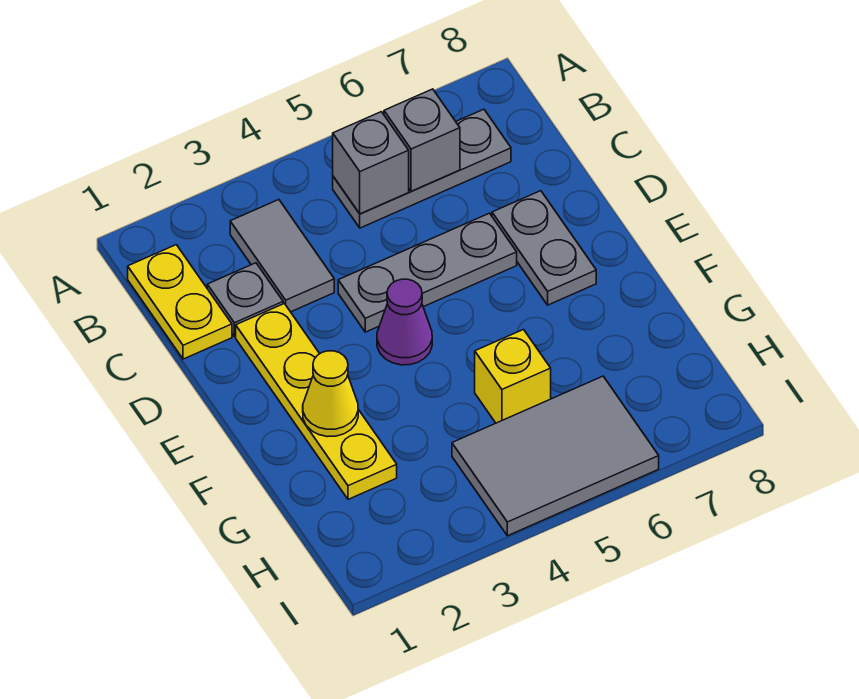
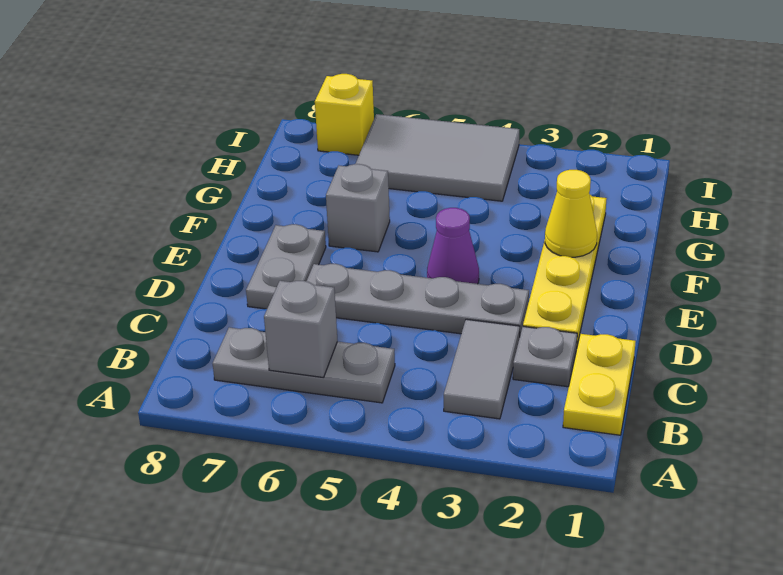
grey 1x1 brick [333,112,409,214] -> grey 1x1 brick moved to [326,164,390,252]
grey 1x3 plate [338,213,517,332] -> grey 1x4 plate [307,264,529,335]
yellow 1x1 brick [475,330,551,423] -> yellow 1x1 brick moved to [315,74,374,155]

